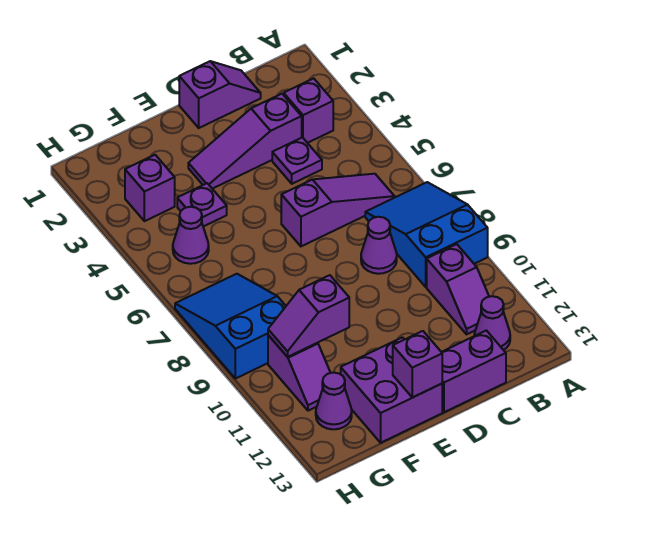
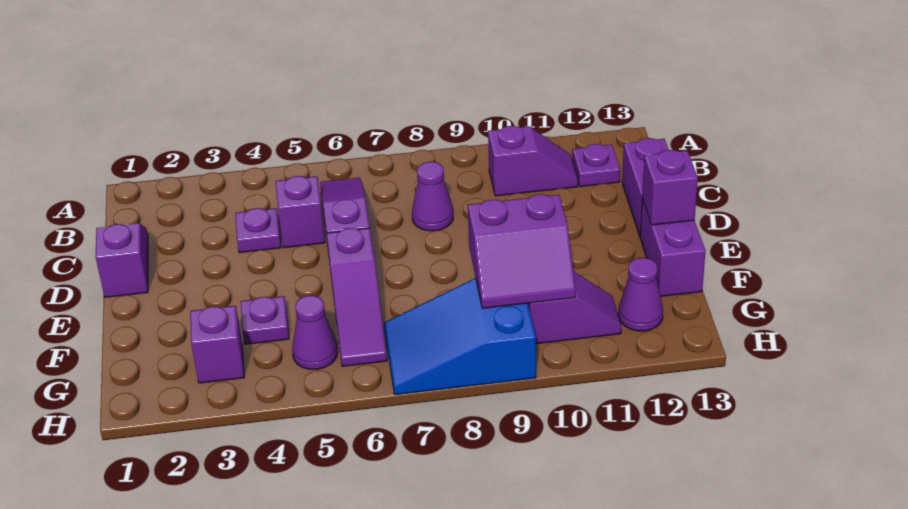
blue 2x3 slope [365,182,488,287] -> none
purple 1x1 brick [284,78,333,143] -> purple 1x1 brick moved to [276,176,325,248]
purple 1x1 cone [474,296,510,350] -> purple 1x1 plate [572,144,620,187]
purple 1x3 slope [188,94,302,189] -> purple 1x3 slope moved to [327,228,387,366]
purple 2x2 brick [341,337,442,443] -> purple 1x2 brick [640,199,706,296]
purple 1x2 slope [268,275,349,357] -> purple 2x2 slope [468,194,576,308]

